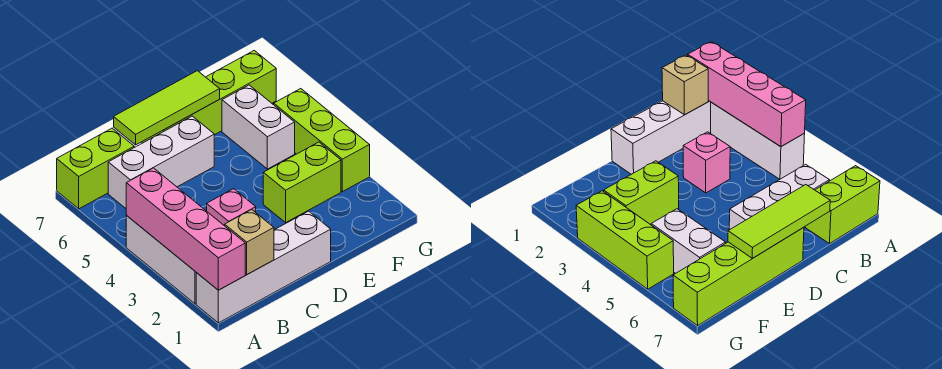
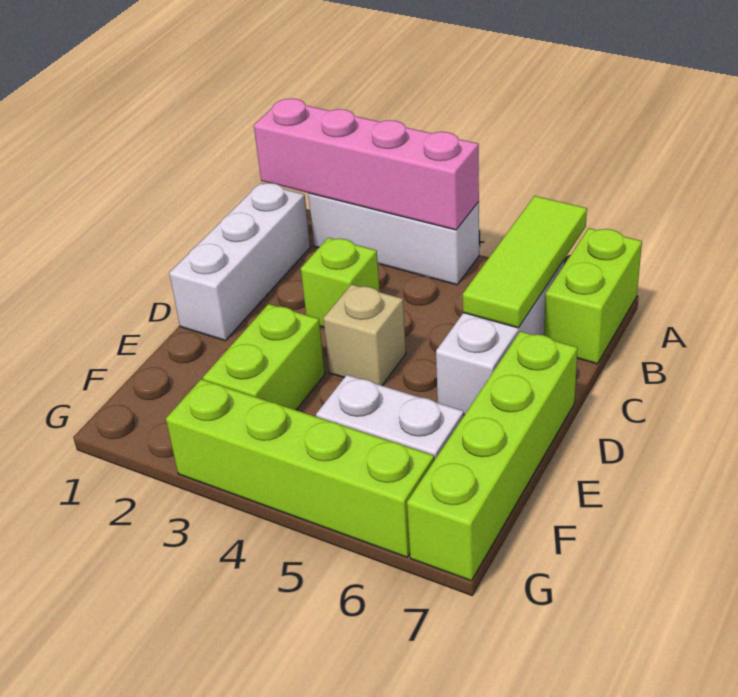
white 1x4 brick [196,211,331,323] -> white 1x3 brick [169,183,310,341]
tan 1x1 brick [225,209,274,275] -> tan 1x1 brick moved to [323,284,406,385]
pink 1x1 brick [207,189,256,226] -> lime 1x1 brick [301,238,380,327]
lime 1x3 tile [114,71,220,145] -> lime 1x3 tile moved to [463,196,587,328]
lime 1x3 brick [274,89,370,192] -> lime 1x4 brick [166,379,434,557]

